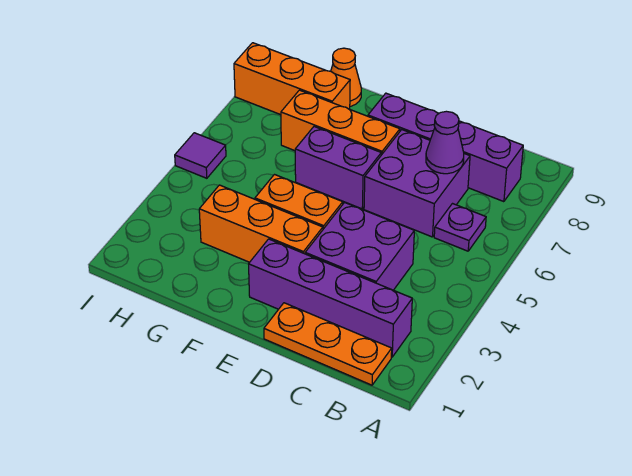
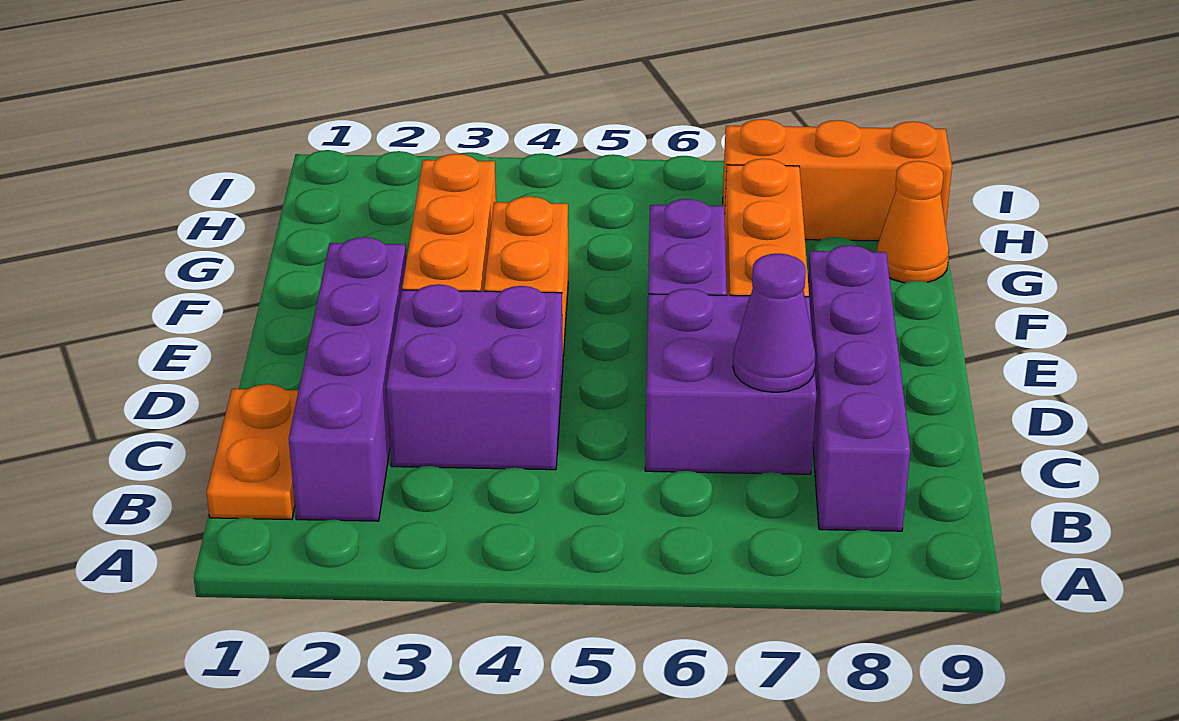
orange 1x3 plate [264,303,392,385] -> orange 1x2 plate [207,384,299,520]
purple 1x1 plate [434,204,486,251] -> none
orange 1x3 brick [234,43,350,115] -> orange 1x3 brick turned to [723,119,952,241]
purple 1x1 tile [175,133,226,178] -> none

